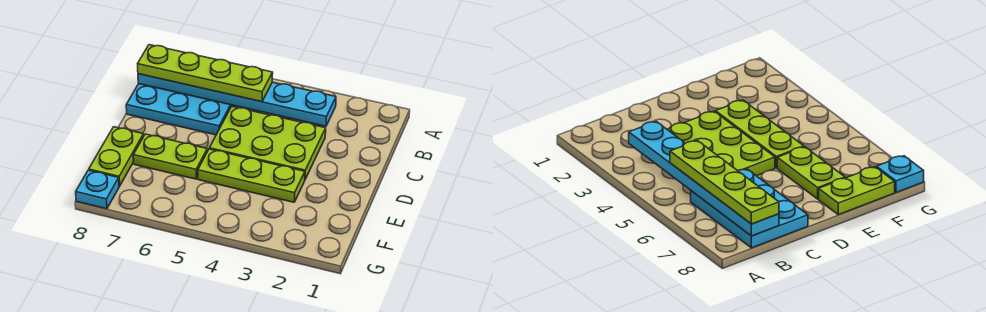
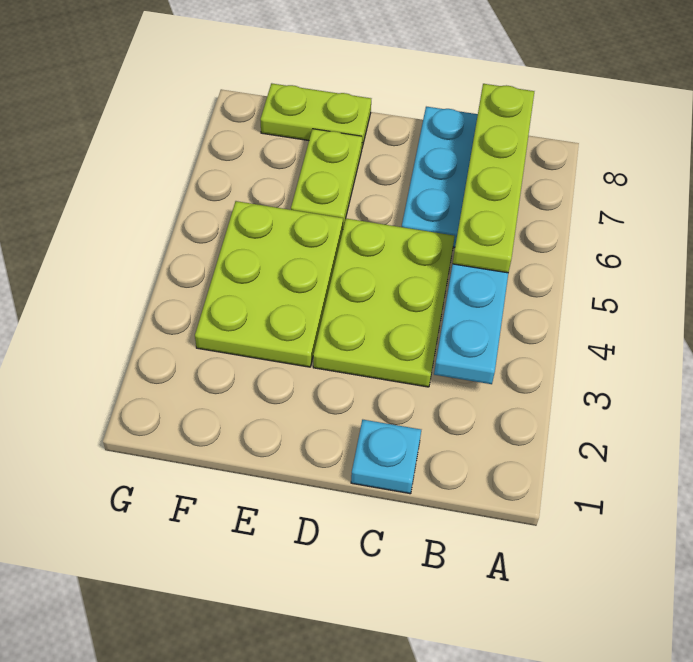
lime 1x3 plate [198,149,305,202] -> lime 2x3 plate [195,201,343,367]
cyan 1x1 plate [76,170,119,209] -> cyan 1x1 plate moved to [351,420,421,494]

